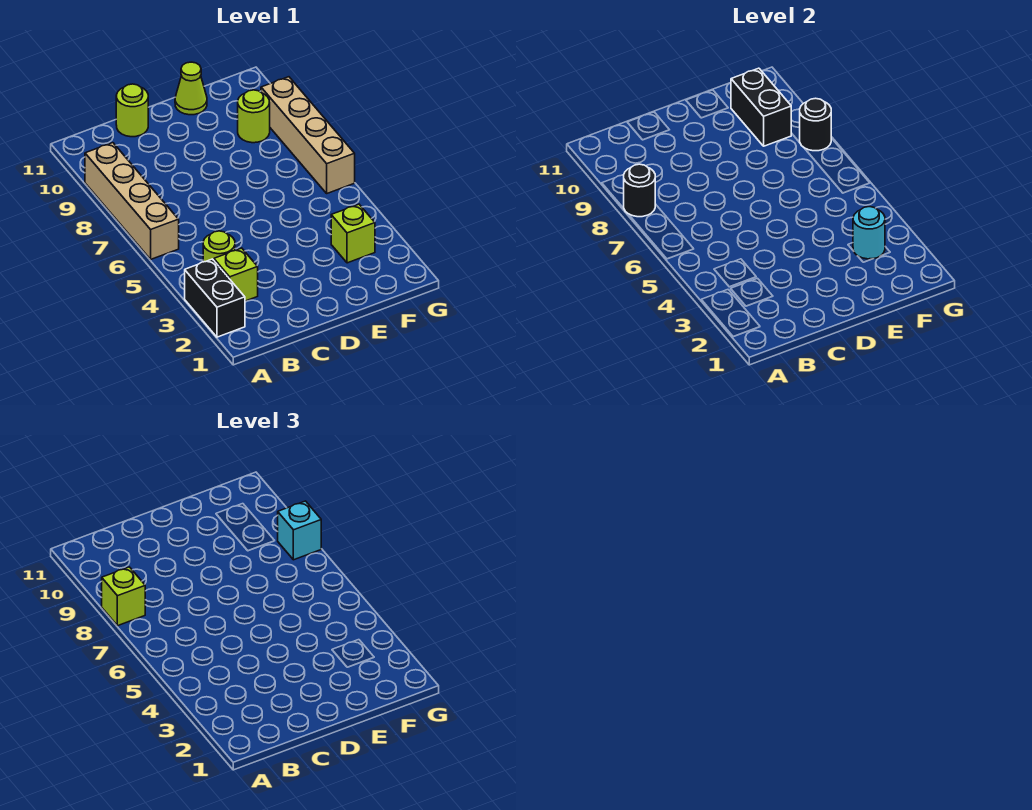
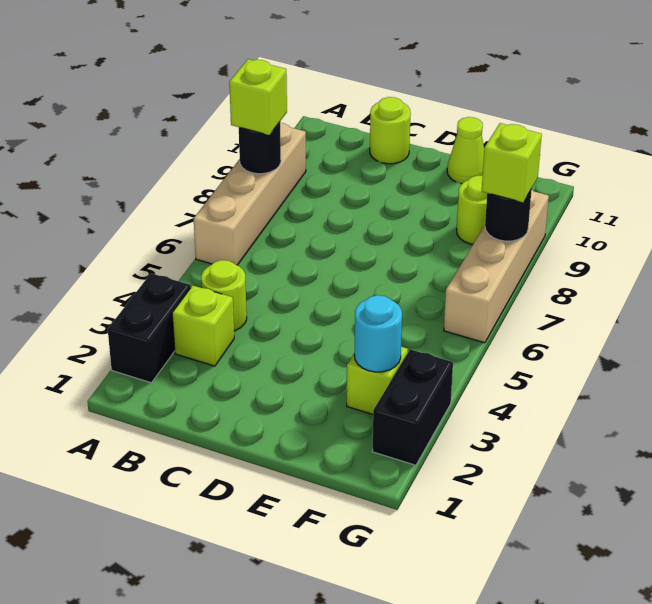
black 1x2 brick [731,68,791,146] -> black 1x2 brick moved to [372,349,453,465]
cyan 1x1 brick [278,501,321,560] -> lime 1x1 brick [482,123,542,202]

